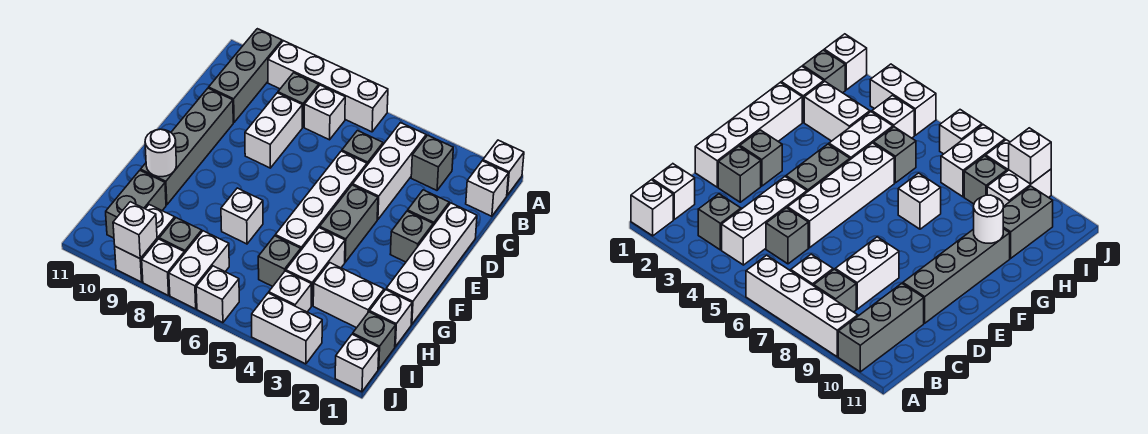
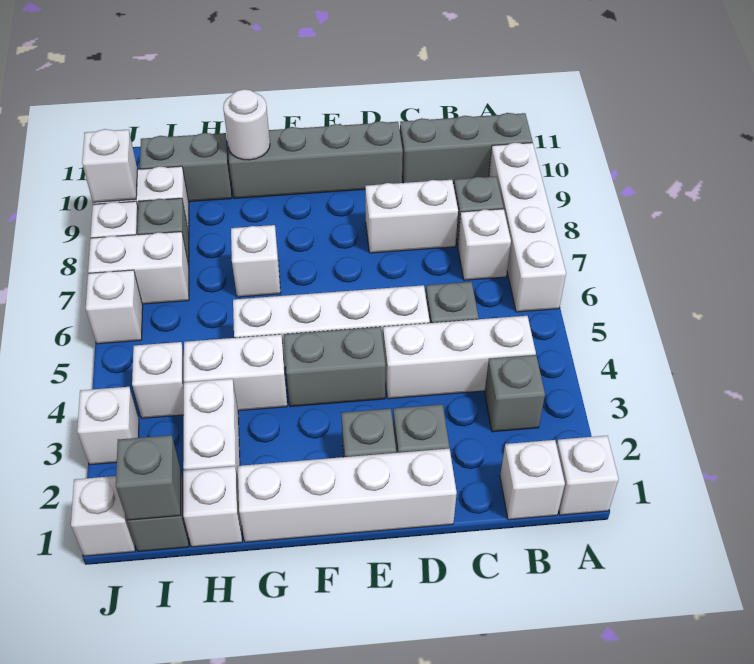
grey 1x1 brick [258,236,301,286] -> grey 1x1 brick moved to [116,435,181,520]
white 1x2 brick [252,293,322,364] -> white 1x1 brick [77,387,139,465]

